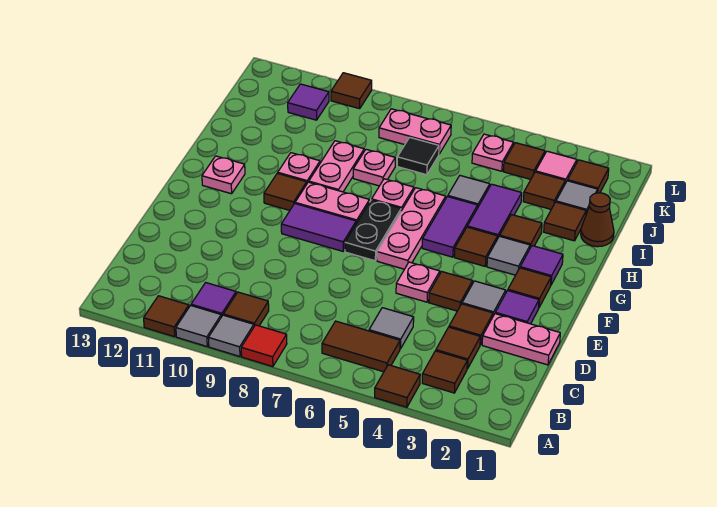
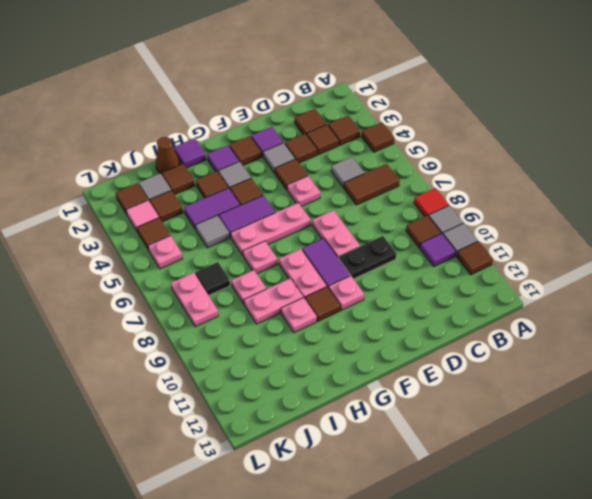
brown 1x2 tile [322,321,400,372] -> brown 1x2 tile turned to [344,164,399,205]
pink 1x2 plate [482,314,560,365] -> pink 1x2 plate moved to [312,210,360,258]
black 1x2 plate [345,200,401,261] -> black 1x2 plate moved to [339,236,396,279]
pink 1x1 plate [202,156,245,194] -> pink 1x1 plate moved to [329,276,364,310]
purple 1x1 tile [288,84,329,120] -> purple 1x1 tile moved to [174,138,206,168]
brown 1x1 tile [331,73,372,109] -> brown 1x1 tile moved to [295,109,327,135]

